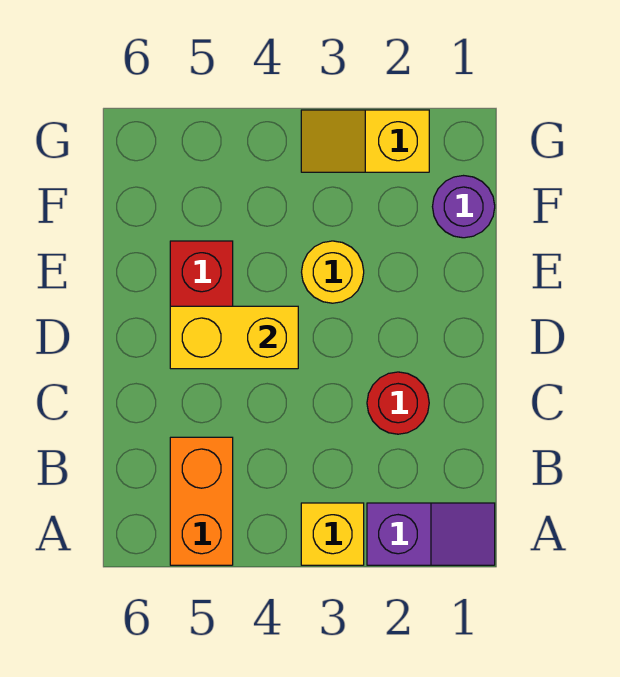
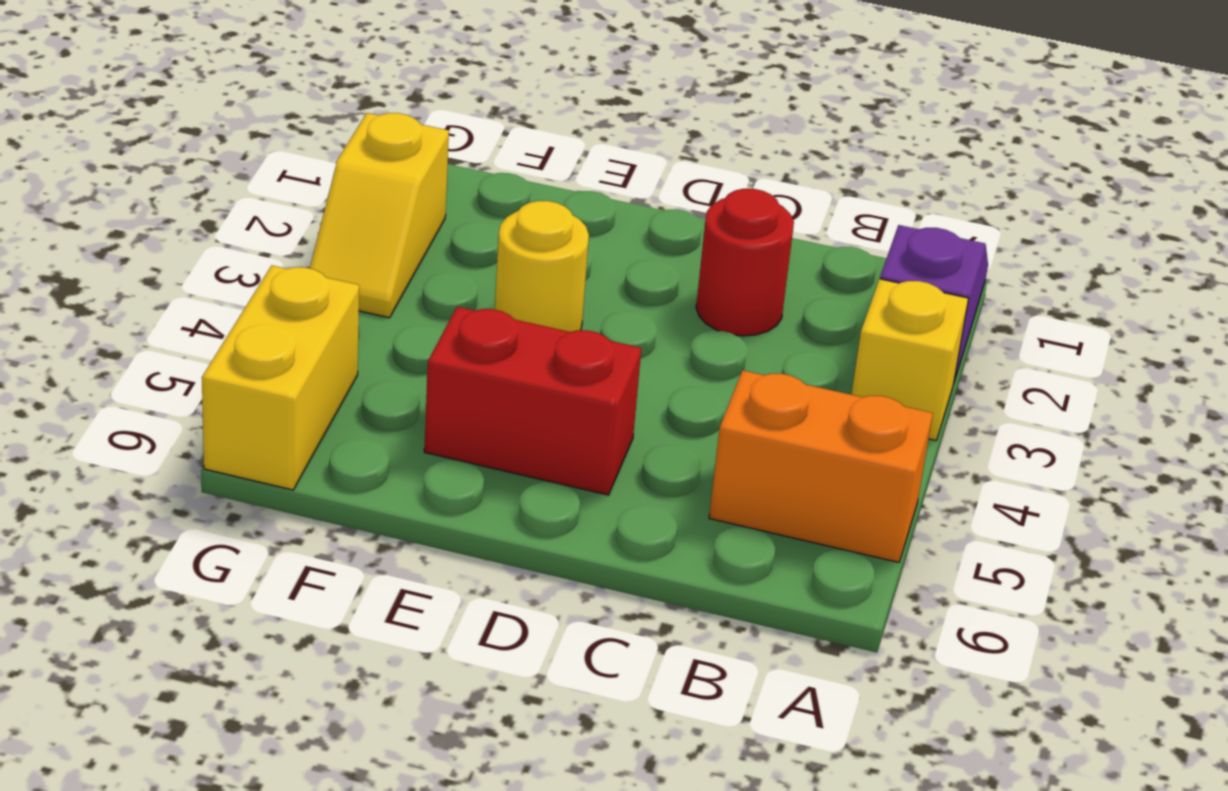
yellow 1x2 brick [170,306,298,369] -> yellow 1x2 brick moved to [202,265,359,490]
purple 1x1 round brick [432,176,495,238] -> none

